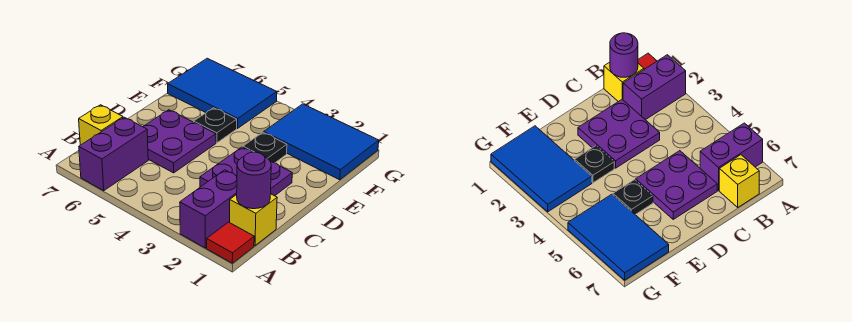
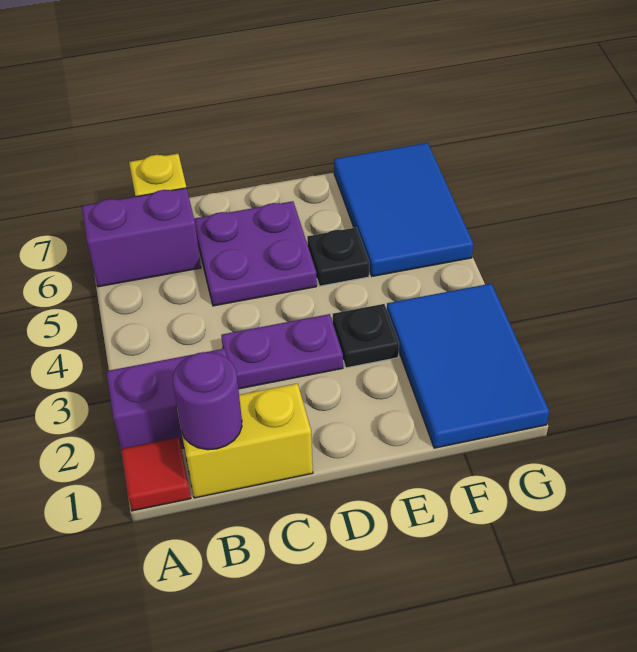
yellow 1x1 brick [230,194,277,246] -> yellow 1x2 brick [177,383,313,498]
purple 2x2 plate [200,147,292,196] -> purple 1x2 plate [221,314,343,389]

